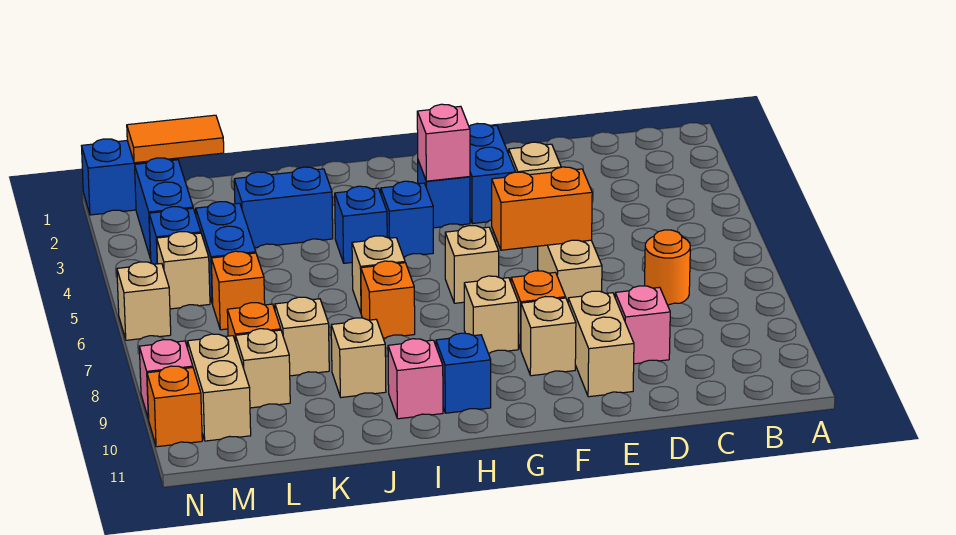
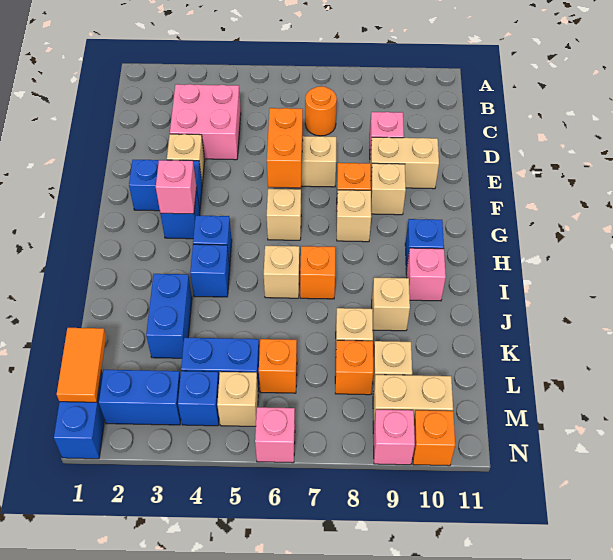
none -> pink 2x2 brick [170,84,241,160]
tan 1x1 brick [117,262,171,340] -> pink 1x1 brick [255,407,295,463]

